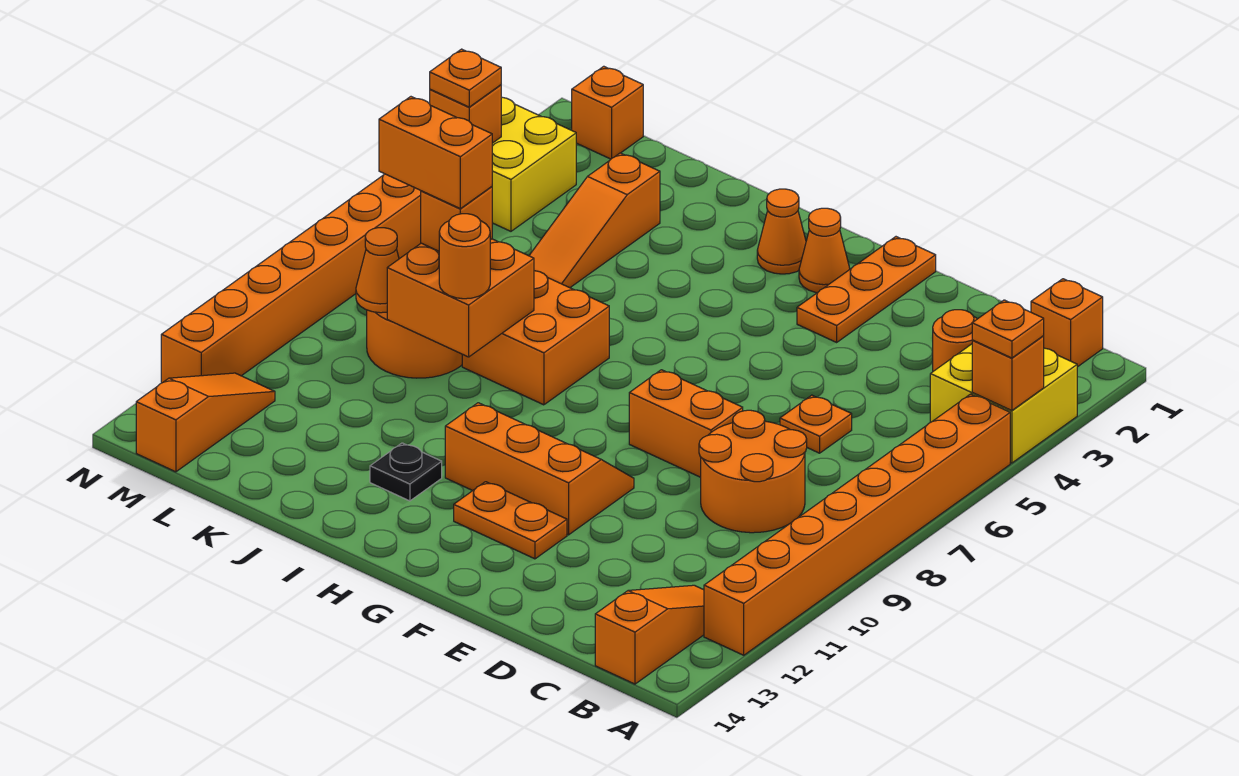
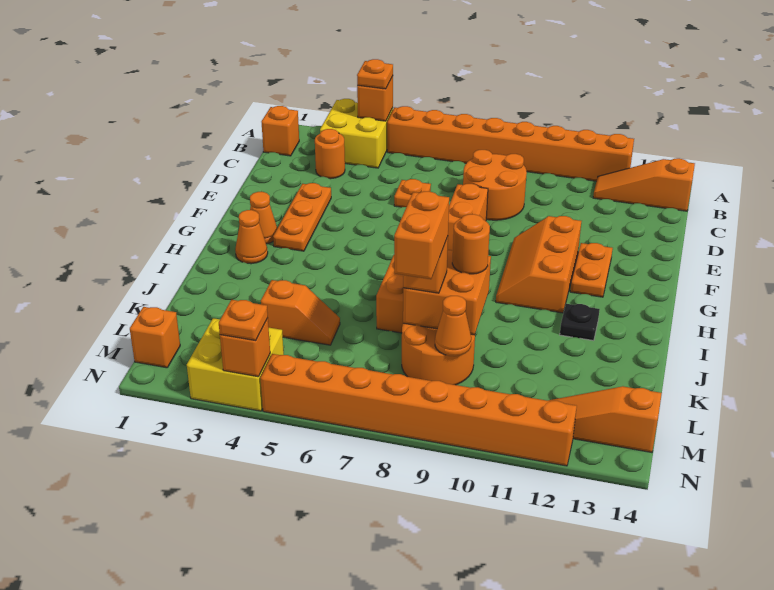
orange 1x3 plate [797,237,936,342] -> orange 1x3 plate turned to [273,183,331,251]
orange 1x3 slope [529,153,660,288] -> orange 1x2 slope [261,280,340,345]

